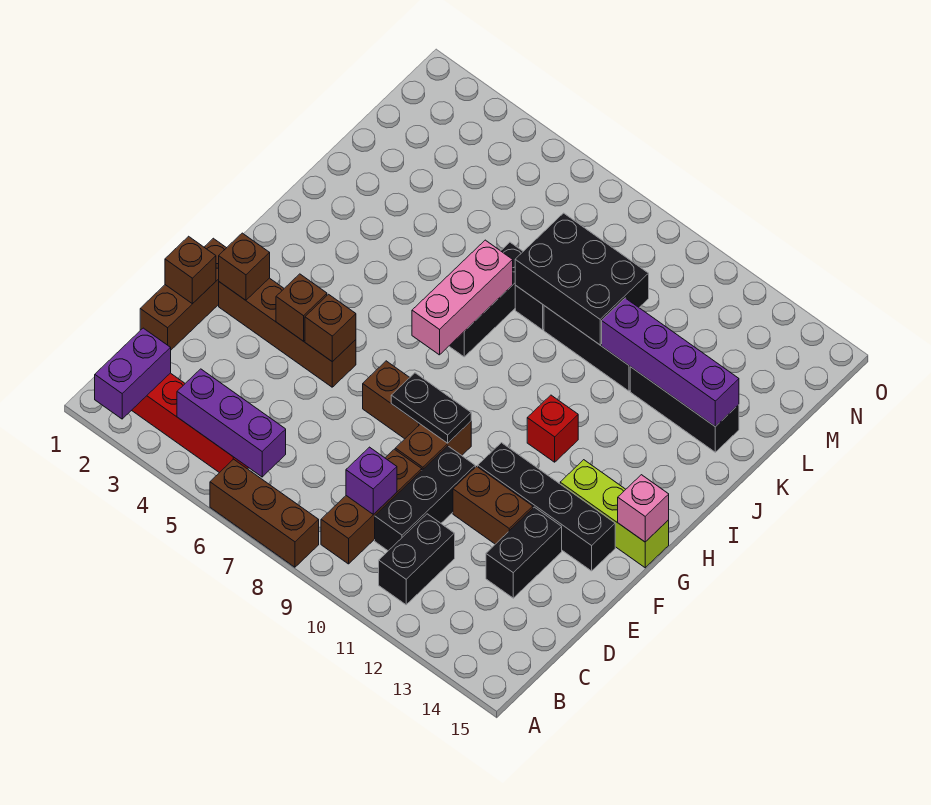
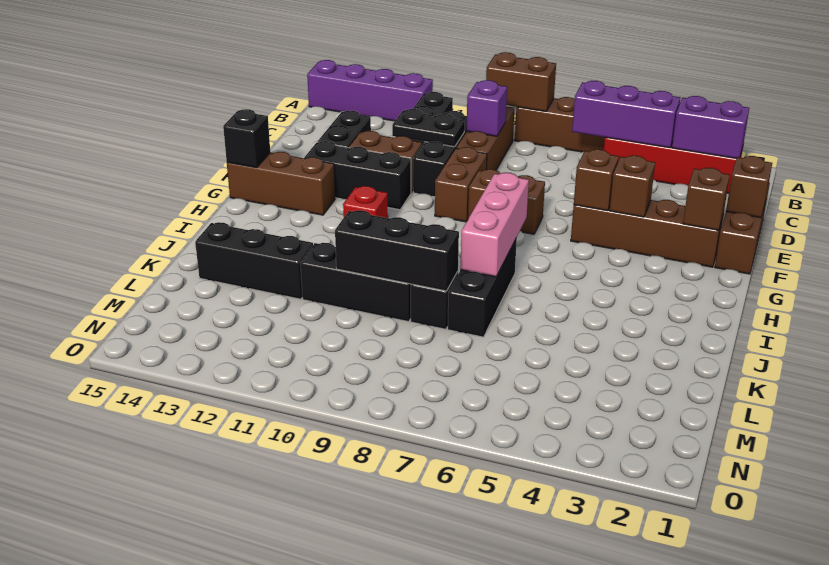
purple 1x2 brick [95,328,171,419] -> purple 1x2 brick turned to [672,96,749,158]
none -> brown 1x2 brick [486,52,556,111]
black 1x2 plate [391,373,471,443] -> black 1x2 plate moved to [392,109,465,147]
black 1x4 brick [478,443,615,571] -> black 1x3 brick [304,141,411,210]
lime 1x3 brick [560,460,669,568] -> brown 1x3 brick [227,152,335,215]
pink 1x1 brick [618,475,669,542] -> black 1x1 brick [223,109,270,168]
black 2x3 brick [515,213,649,345] -> black 1x3 brick [335,210,459,291]
purple 1x4 brick [602,298,739,427] -> purple 1x4 brick moved to [307,60,433,121]

